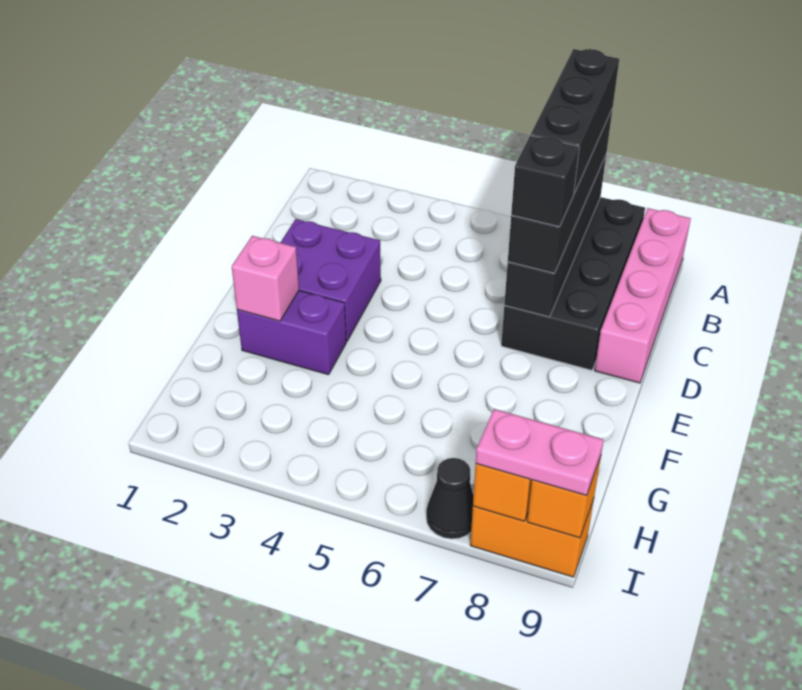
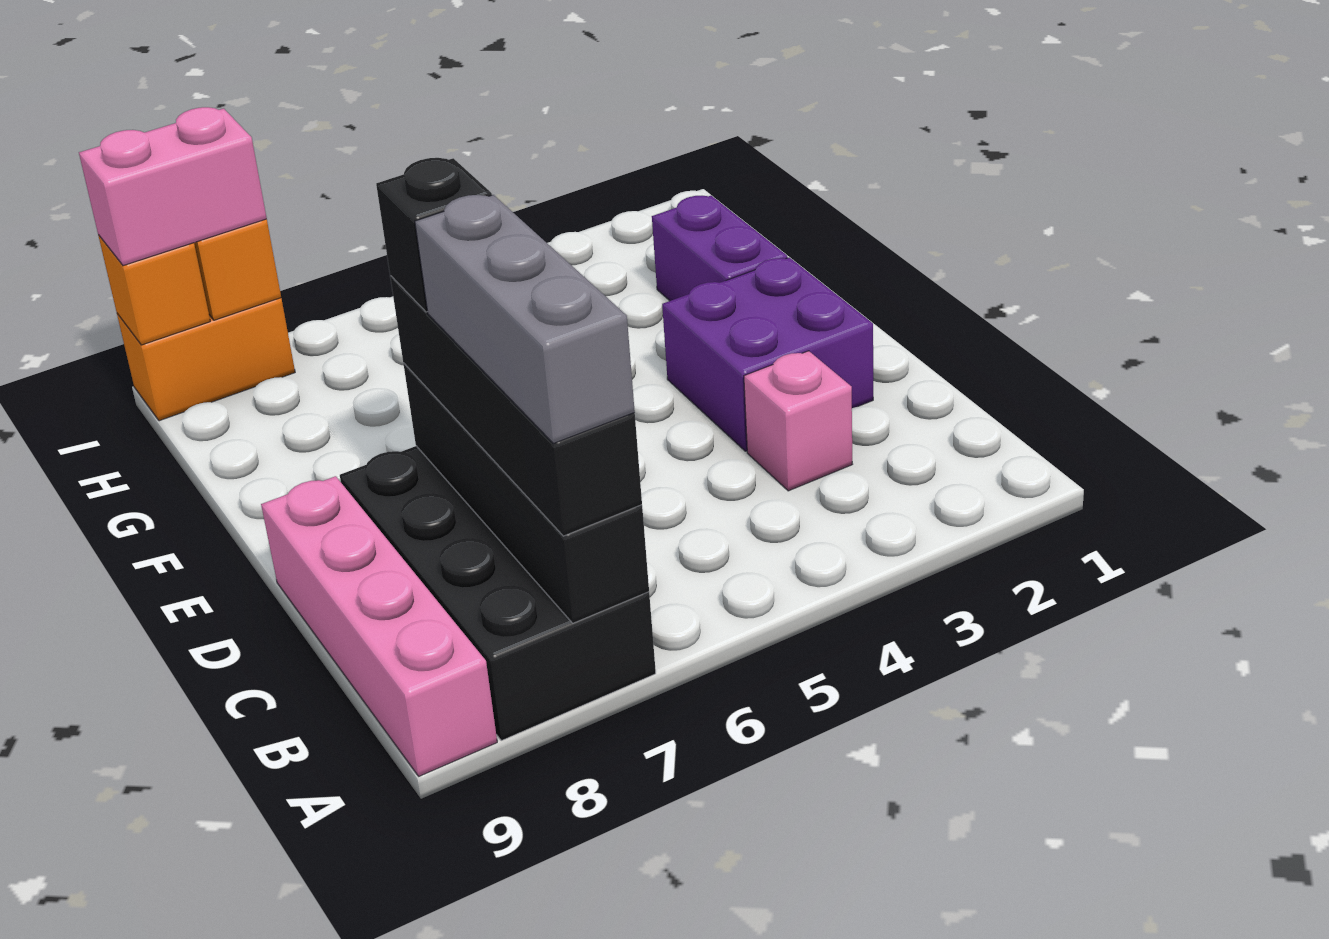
black 1x3 brick [531,49,619,194] -> grey 1x3 brick [415,195,635,443]
purple 1x2 brick [237,291,346,375] -> purple 1x2 brick turned to [652,196,788,301]
pink 1x1 brick [232,236,299,321] -> pink 1x1 brick moved to [744,351,852,491]
black 1x1 cone [426,458,474,539] -> none
pink 1x2 plate [476,409,604,495] -> pink 1x2 brick [79,107,267,266]

